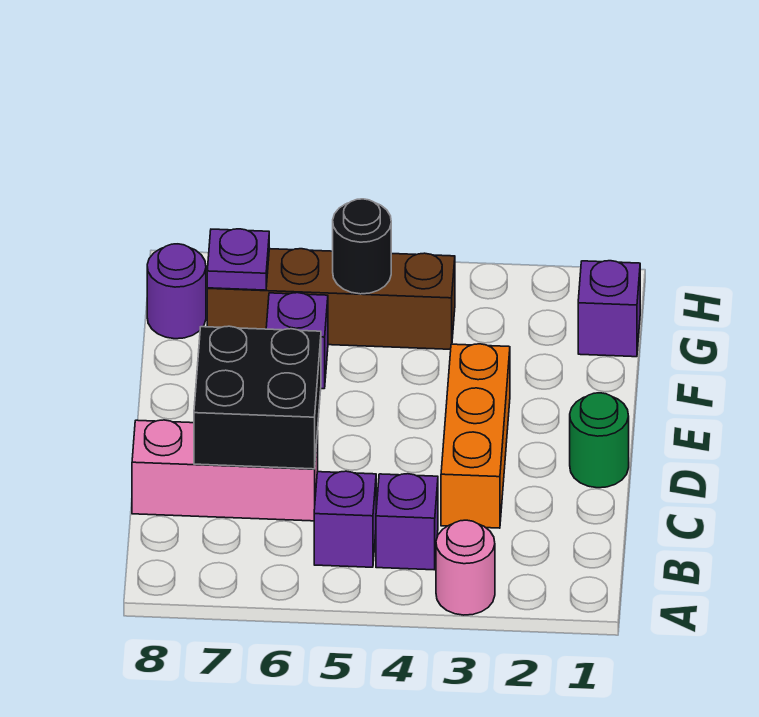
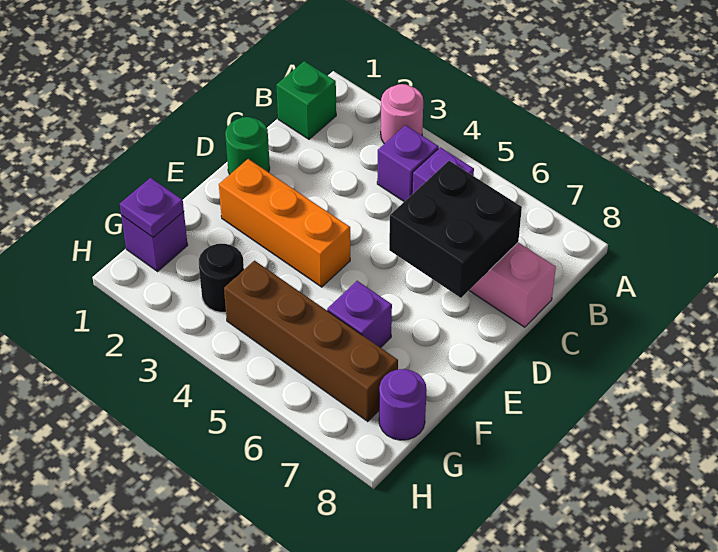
none -> green 1x1 brick [276,61,336,139]
orange 1x3 brick [441,344,510,528] -> orange 1x3 brick turned to [219,159,350,287]
black 1x1 round brick [333,199,391,294] -> black 1x1 round brick moved to [199,244,244,312]
purple 1x1 plate [207,229,269,290] -> purple 1x1 plate moved to [120,178,184,237]

